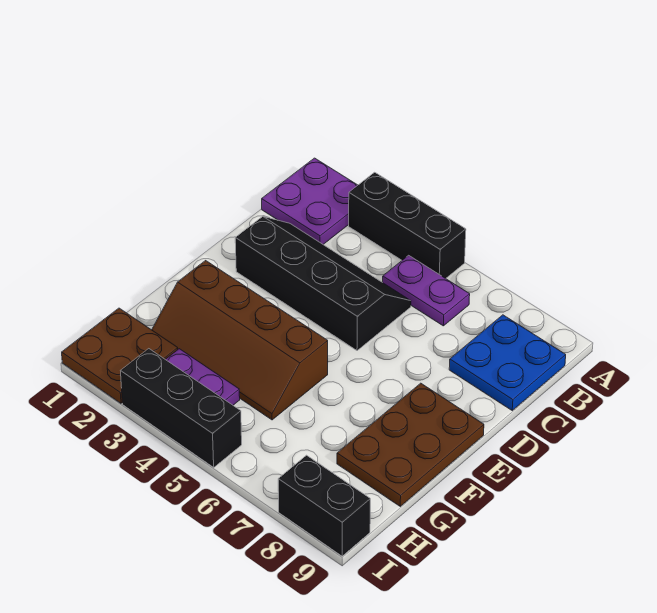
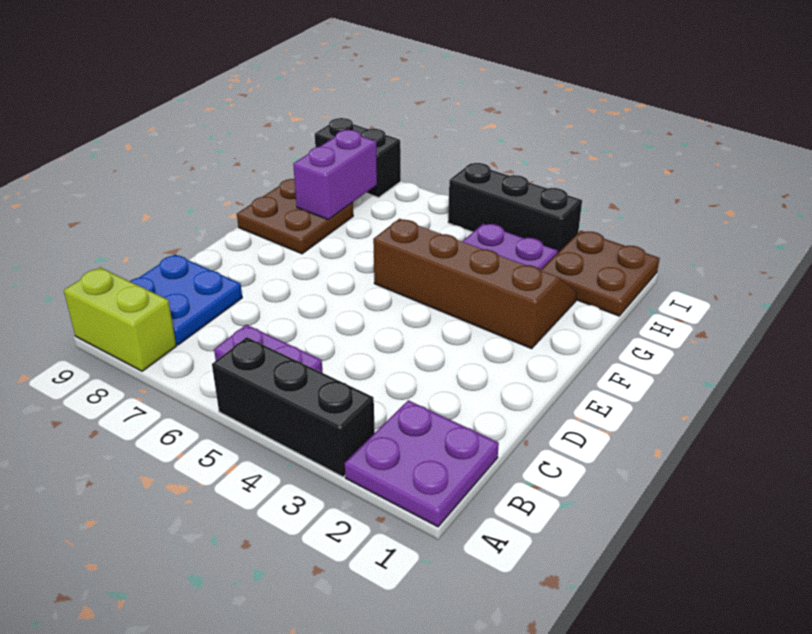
none -> lime 1x2 brick [64,268,176,371]
black 2x4 slope [235,216,411,351] -> none
brown 2x3 plate [337,383,484,506] -> brown 2x2 plate [237,179,353,254]
none -> purple 1x2 brick [293,130,377,219]

